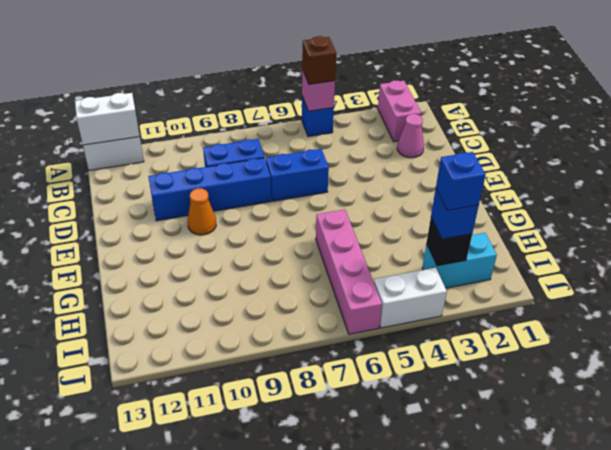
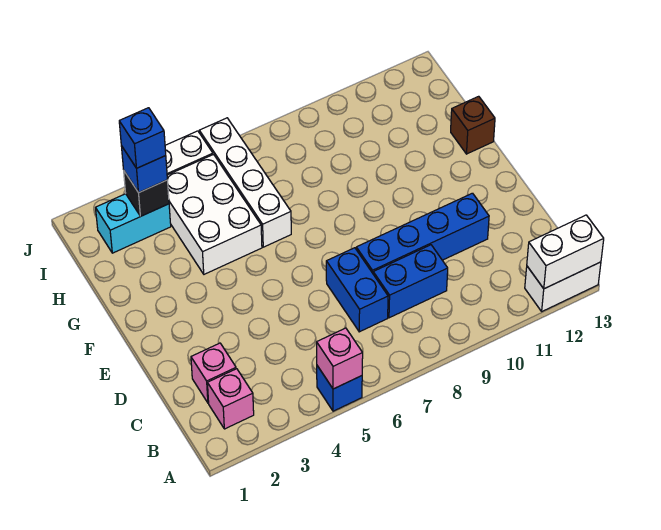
pink 1x2 brick [378,80,421,142] -> pink 1x1 brick [207,369,254,429]
brown 1x1 brick [302,36,336,84] -> brown 1x1 brick moved to [451,96,495,154]
pink 1x1 cone [397,114,424,158] -> pink 1x1 brick [191,343,236,403]
blue 1x2 brick [266,149,329,201] -> blue 1x2 brick turned to [326,248,388,332]
orange 1x1 cone [188,188,216,235] -> none
none -> white 2x3 brick [167,155,262,274]
pink 1x4 brick [316,209,382,334] -> white 1x4 brick [199,118,291,247]

